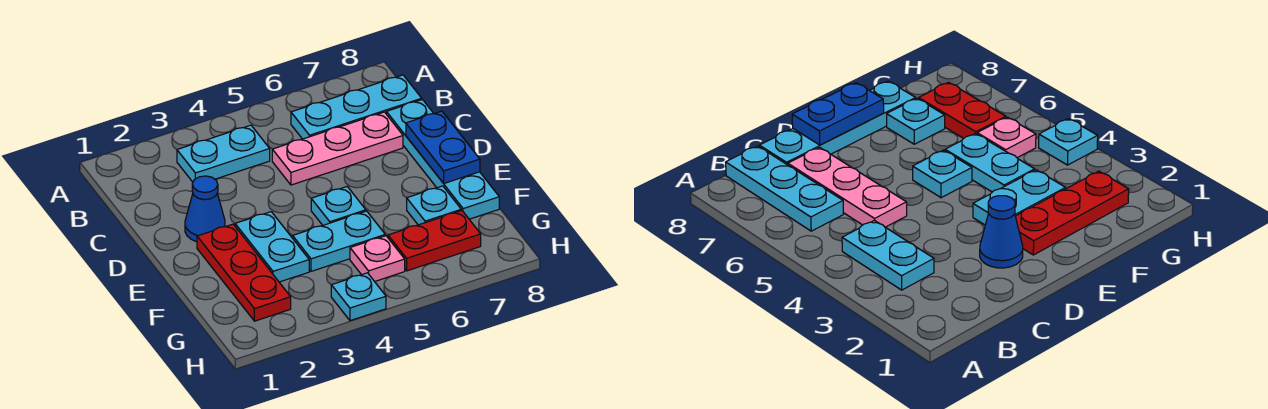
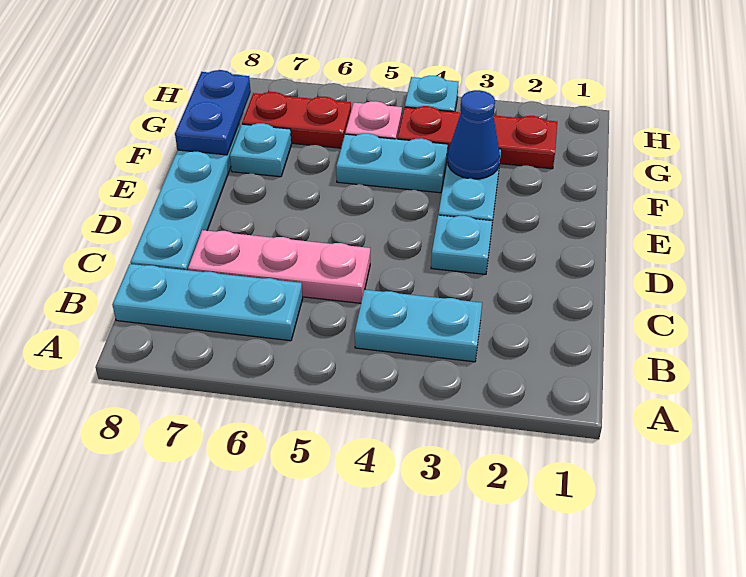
blue 1x1 cone [185,176,225,242] -> blue 1x1 cone moved to [448,90,500,179]
blue 1x2 plate [406,111,480,183] -> blue 1x2 plate moved to [175,70,251,155]
red 1x3 plate [197,224,291,321] -> red 1x3 plate turned to [398,106,557,169]
cyan 1x1 plate [311,187,366,225] -> cyan 1x1 plate moved to [431,215,492,274]

